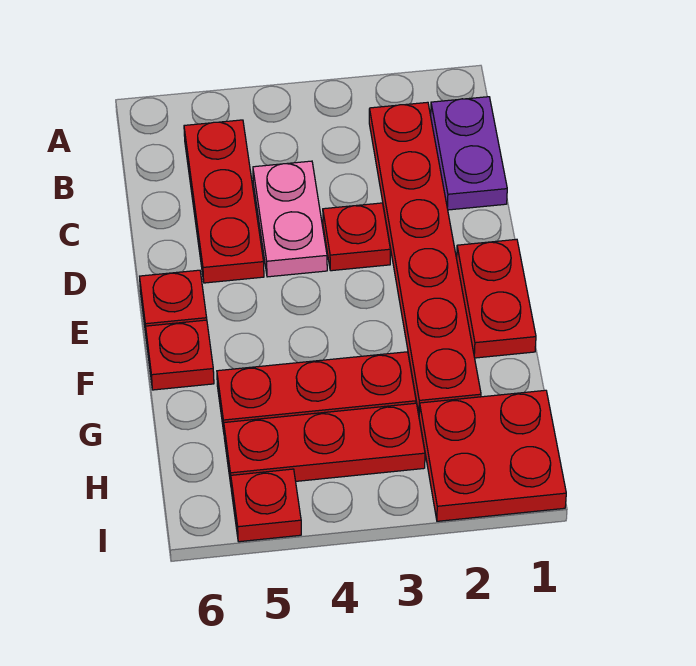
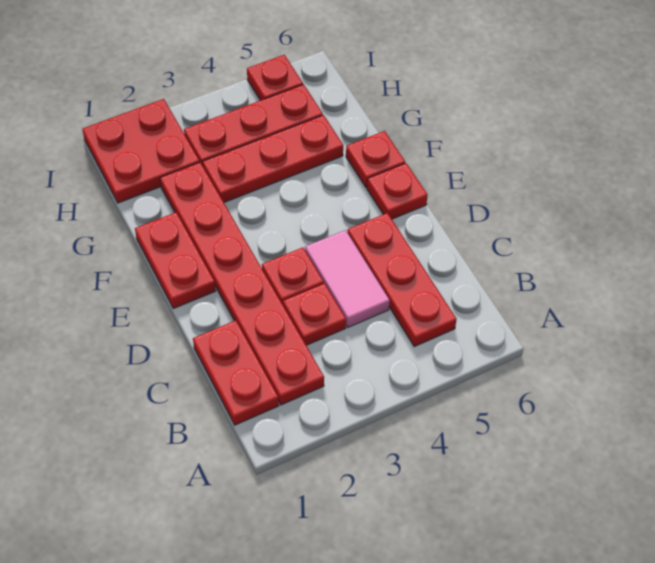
purple 1x2 plate [431,97,507,210] -> red 1x2 plate [193,320,279,425]
none -> red 1x1 plate [283,283,346,345]
pink 1x2 plate [253,161,327,277] -> pink 1x2 tile [305,230,390,327]

